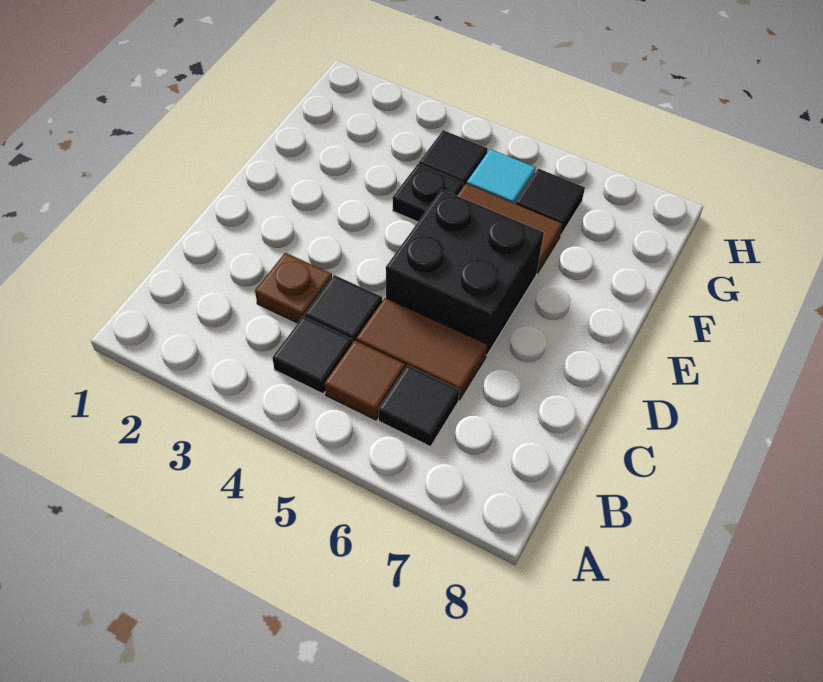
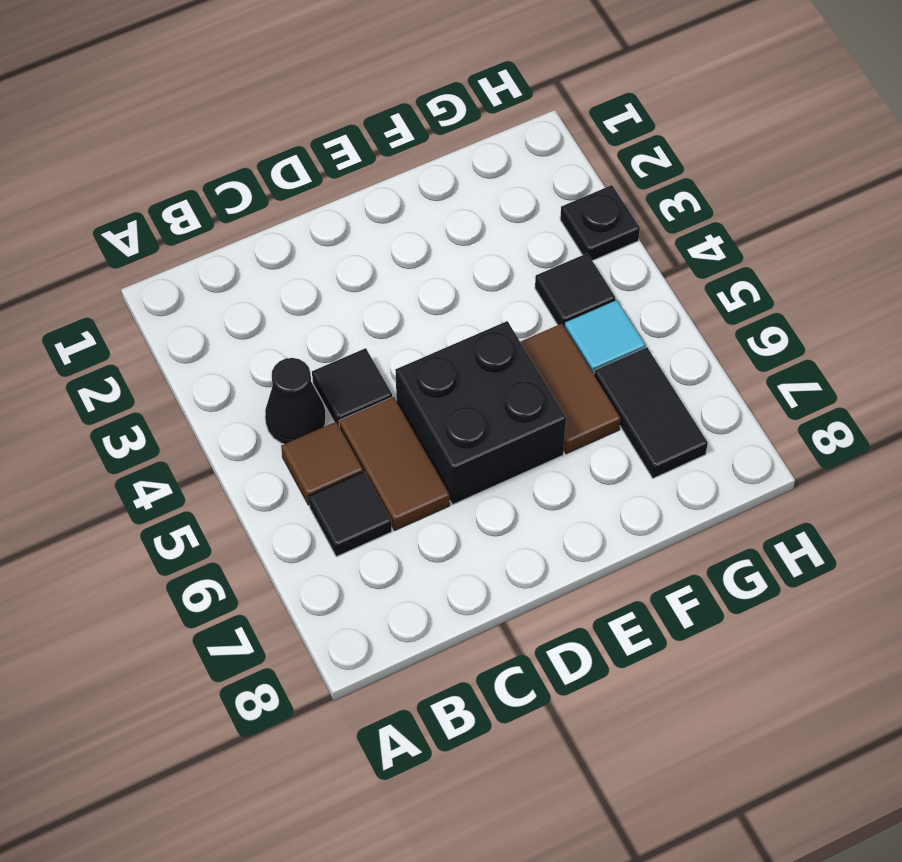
black 1x1 tile [272,316,352,394] -> black 1x1 cone [265,358,326,444]
brown 1x1 plate [255,253,332,323] -> none
black 1x1 plate [393,164,463,222] -> black 1x1 plate moved to [560,185,640,261]
black 1x1 tile [516,169,585,236] -> black 1x2 tile [594,347,708,478]

